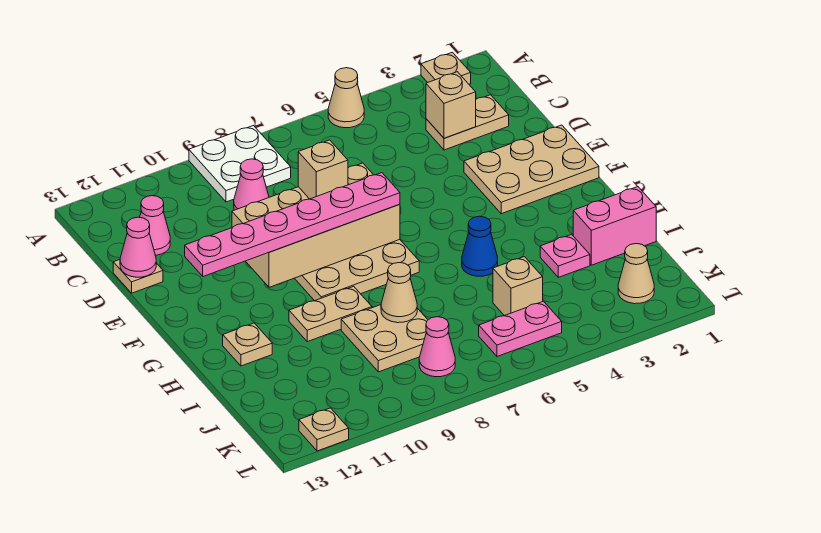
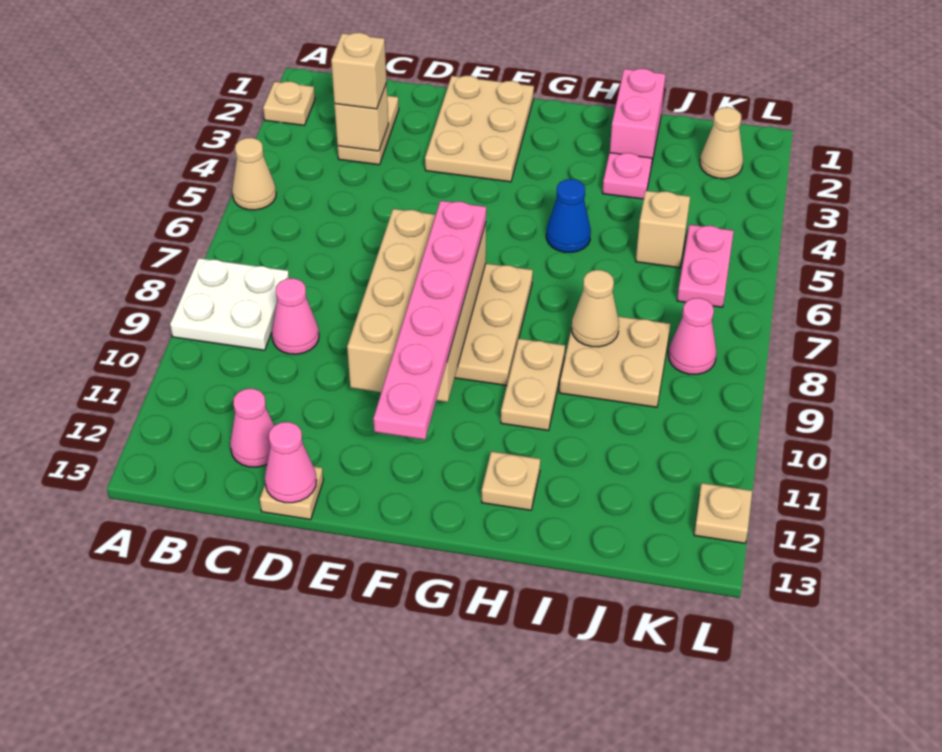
tan 1x1 brick [298,140,348,199] -> tan 1x1 brick moved to [331,33,387,109]

